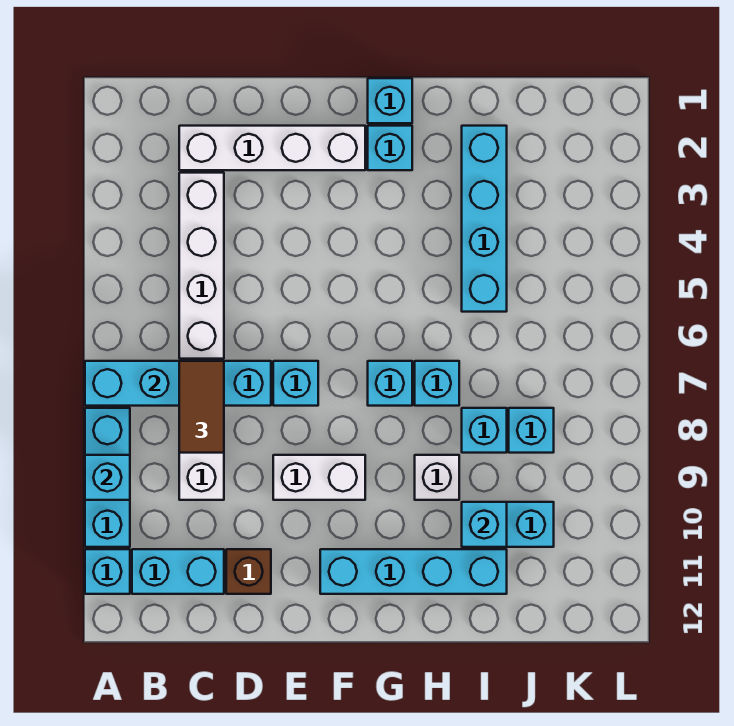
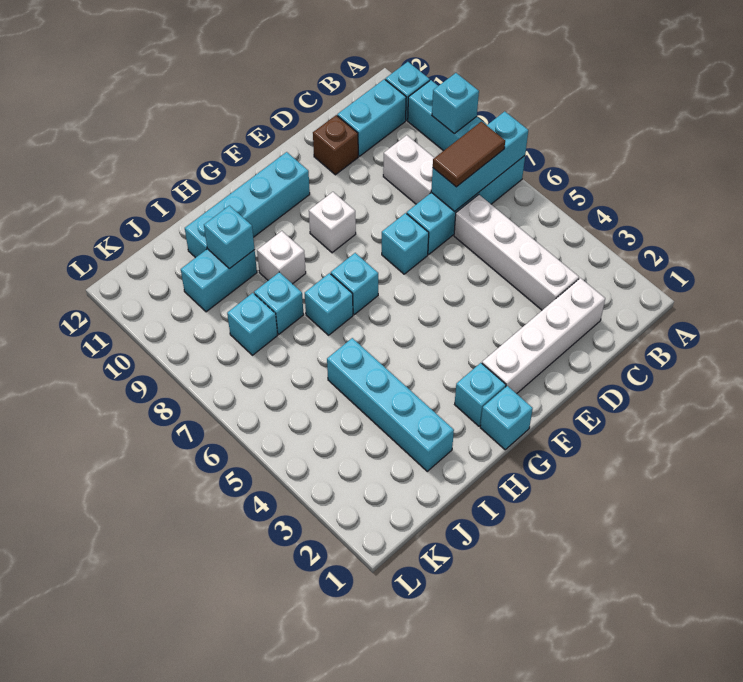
brown 1x2 tile [179,361,224,453] -> brown 1x2 tile turned to [433,122,505,187]
white 1x2 brick [273,455,365,500] -> white 1x1 brick [309,192,356,253]

